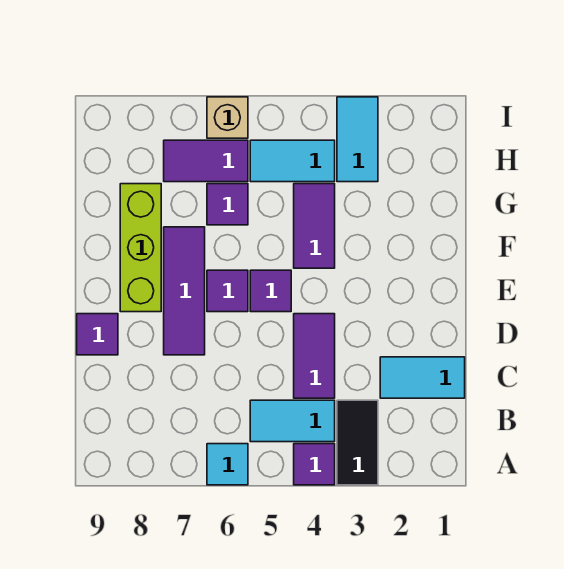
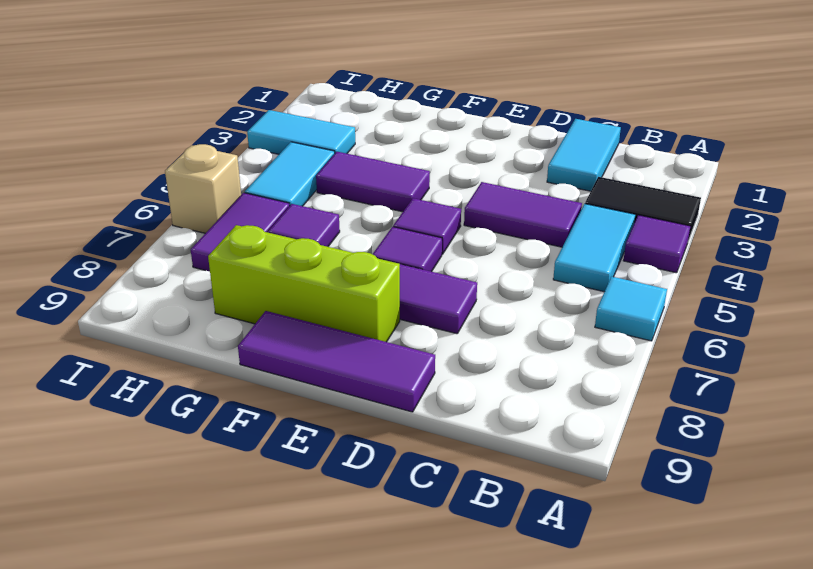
purple 1x1 tile [77,314,118,355] -> purple 1x3 tile [238,311,435,412]

